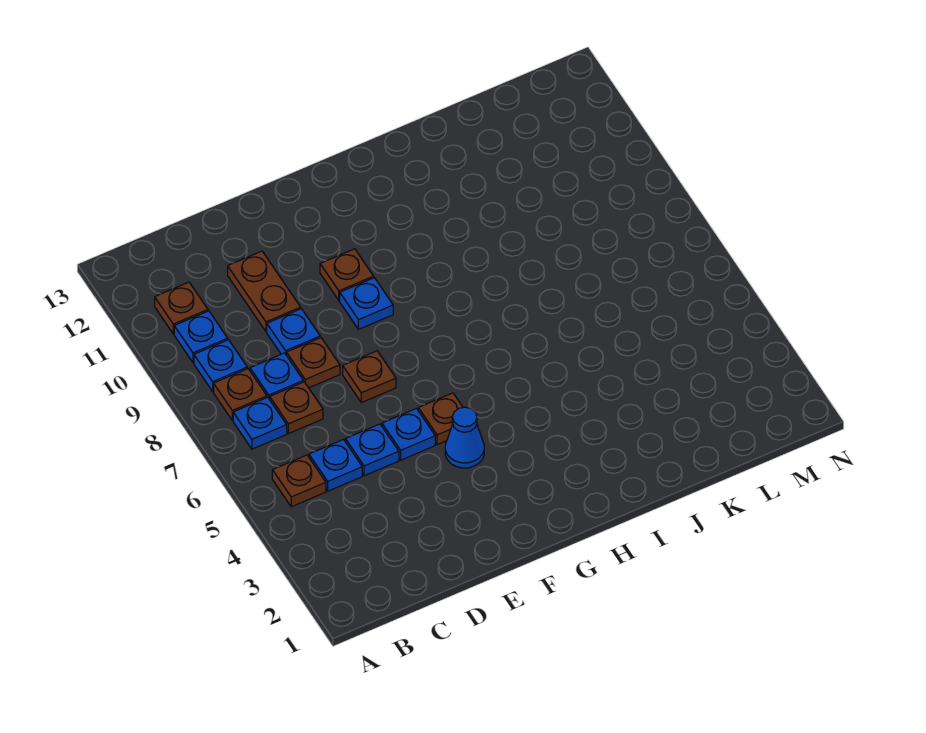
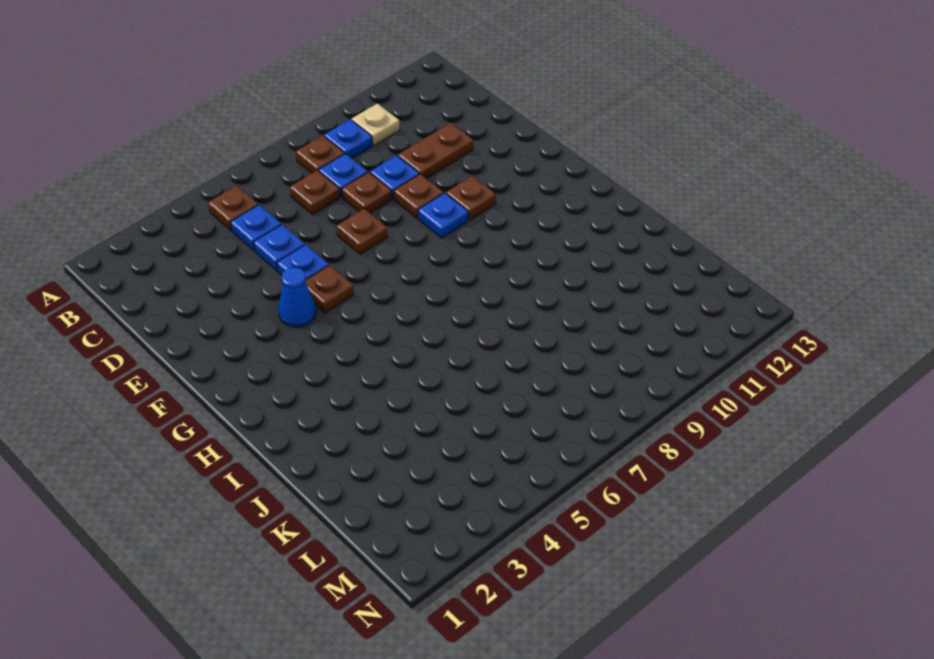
blue 1x1 plate [233,397,287,449] -> none
blue 1x1 plate [174,311,228,363] -> tan 1x1 plate [352,103,400,145]
brown 1x1 plate [155,282,208,334] -> brown 1x1 plate moved to [394,174,444,218]

